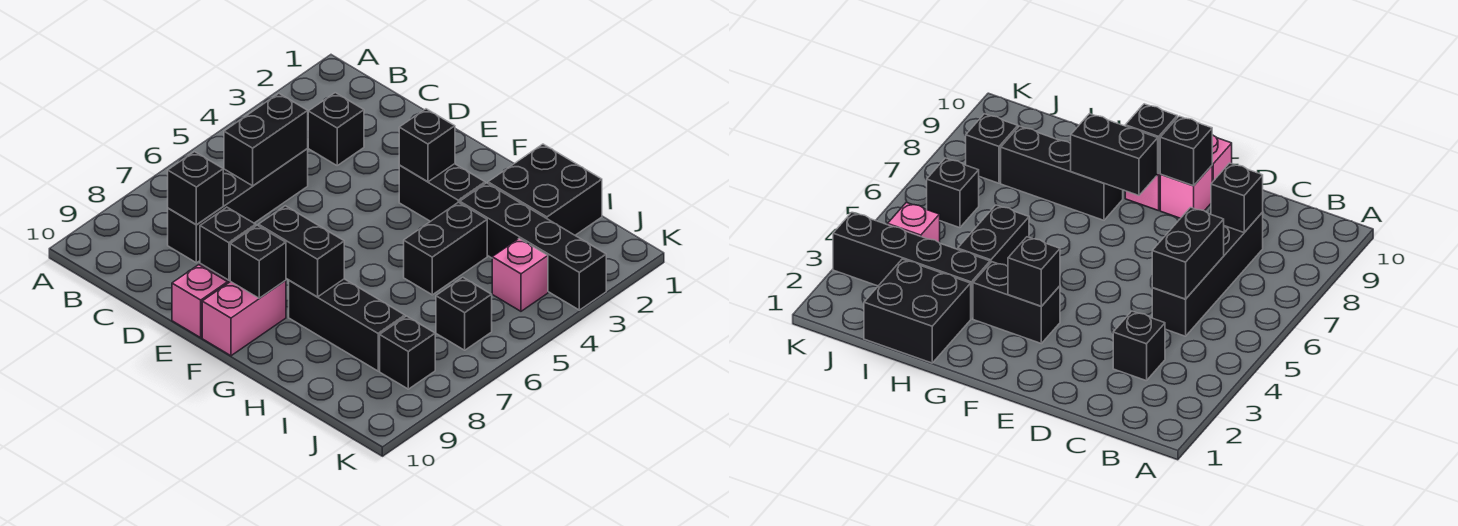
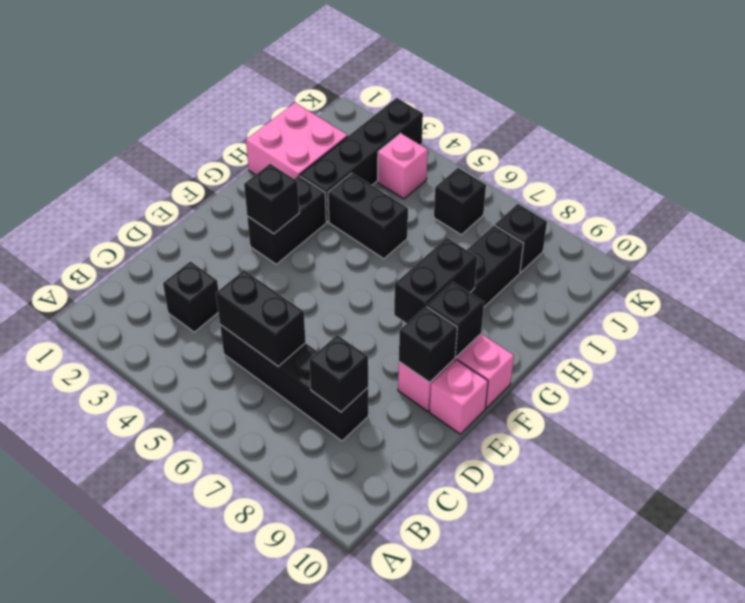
black 2x2 brick [488,144,602,235] -> pink 2x2 brick [246,103,348,179]

